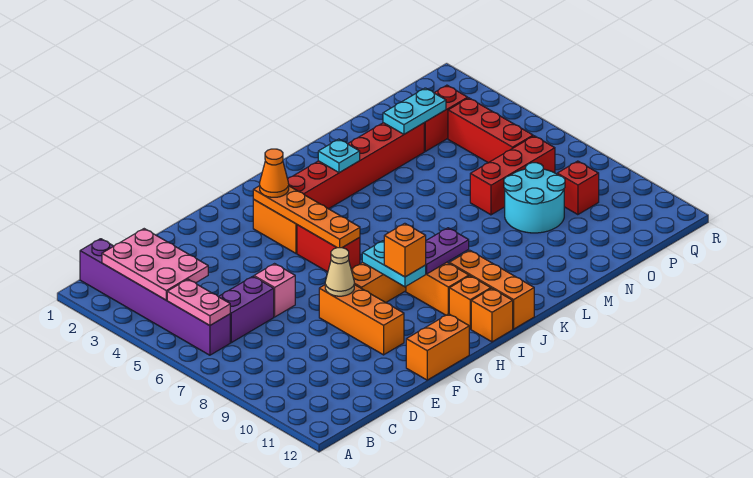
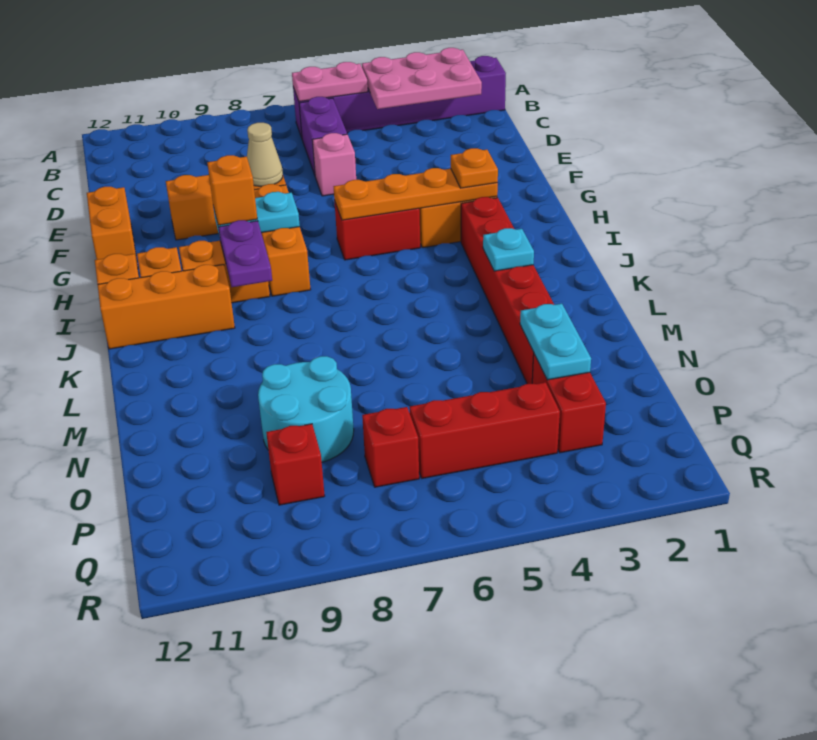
orange 1x1 cone [260,149,289,197] -> orange 1x1 plate [451,148,498,188]
red 1x3 brick [470,136,555,215] -> red 1x1 brick [362,407,419,487]

